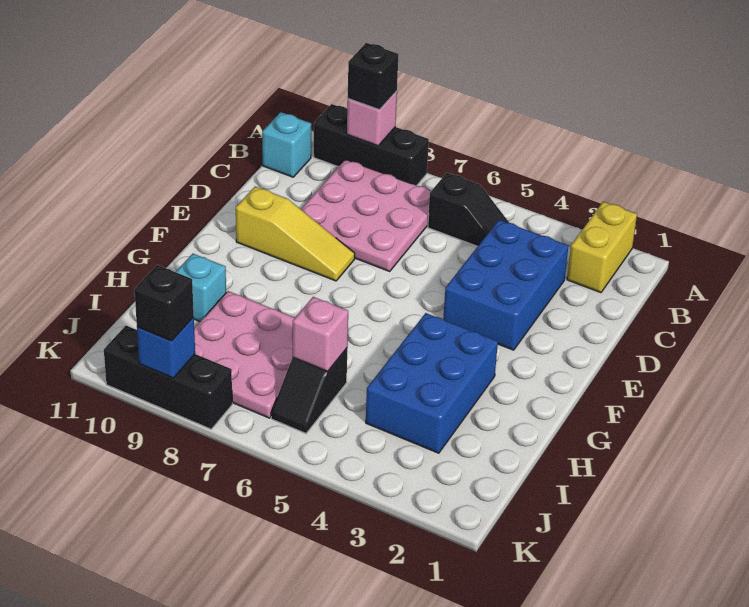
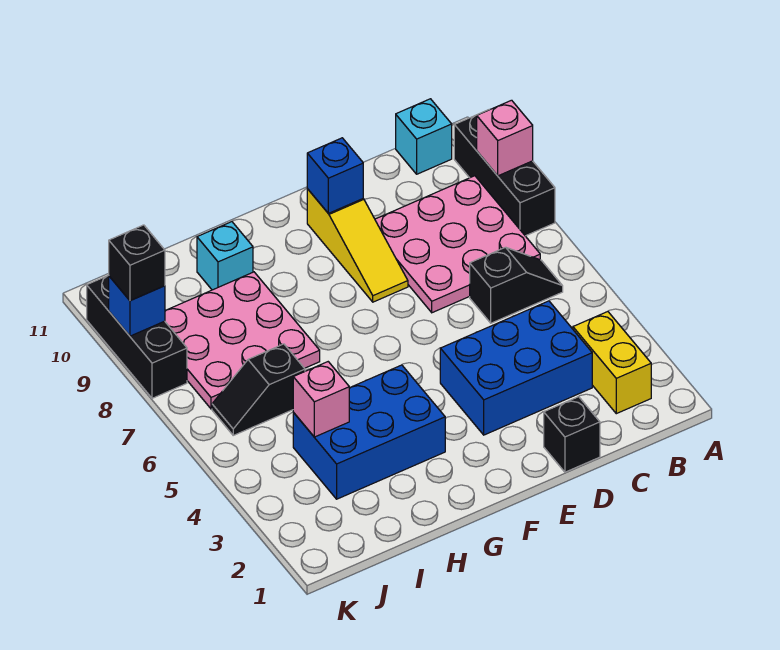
yellow 1x2 brick [567,202,637,293] -> yellow 1x2 brick turned to [573,312,651,414]
black 1x1 brick [348,43,399,110] -> black 1x1 brick moved to [544,397,600,472]
black 1x2 slope [428,173,509,246] -> black 1x2 slope turned to [470,247,563,323]
none -> blue 1x1 brick [307,138,363,213]
pink 1x1 brick [293,297,348,371] -> pink 1x1 brick moved to [293,362,349,437]

